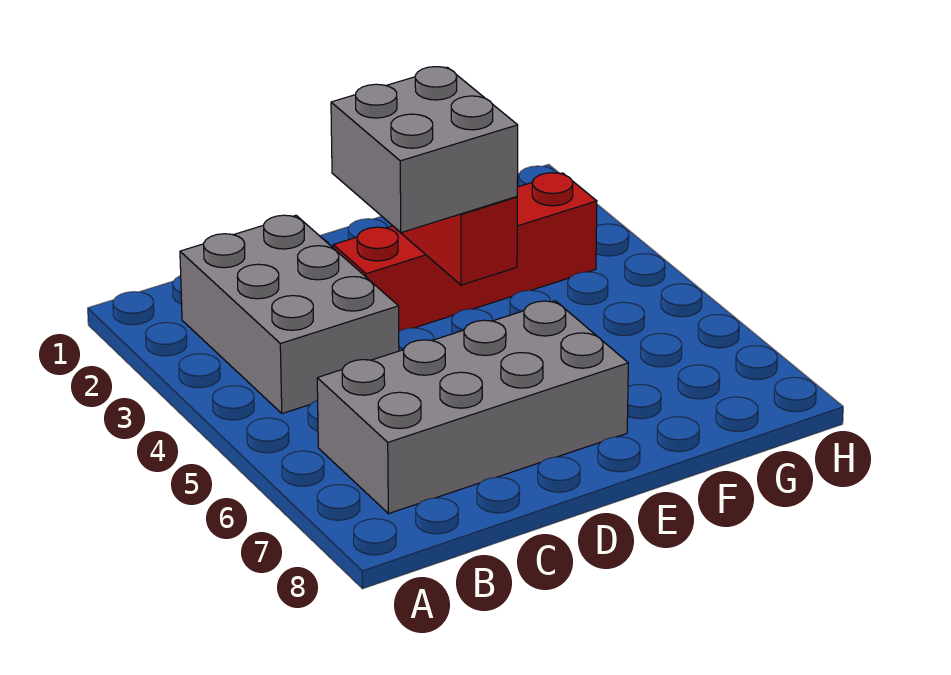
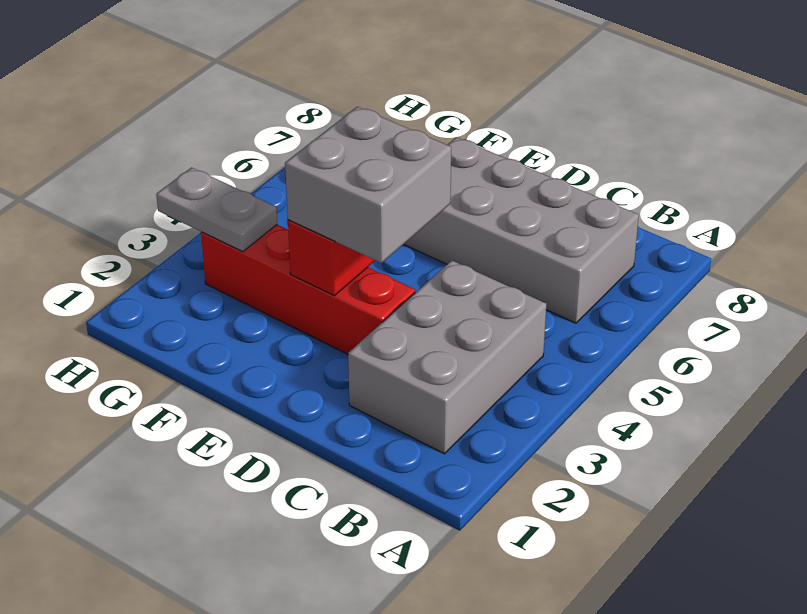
none -> grey 1x2 plate [156,168,277,252]

